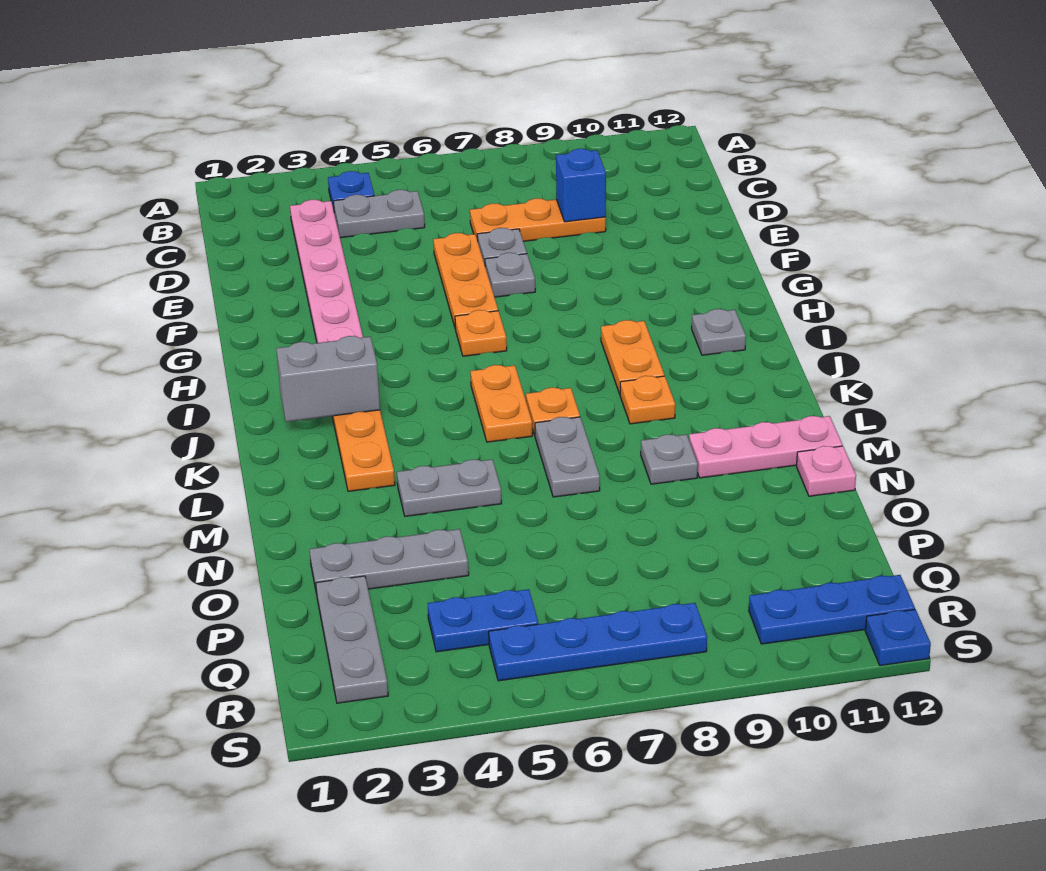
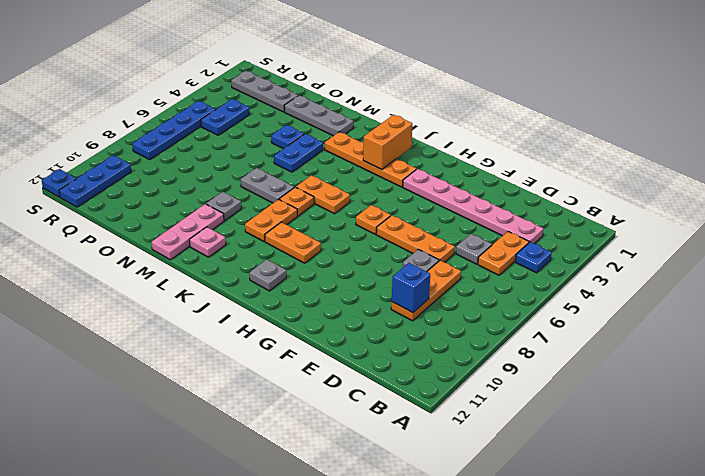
grey 1x2 plate [333,190,425,238] -> orange 1x2 plate [478,231,529,275]
grey 1x1 plate [485,253,535,297] -> grey 1x1 plate moved to [456,234,492,264]
grey 1x2 brick [276,336,380,422] -> orange 1x2 brick [363,115,412,169]
orange 1x1 plate [620,376,675,424] -> orange 1x2 plate [245,199,297,242]
grey 1x2 plate [397,459,501,516] -> blue 1x2 plate [274,134,323,172]
none -> blue 1x1 plate [271,125,304,149]
pink 1x1 plate [797,446,856,496] -> pink 1x1 plate moved to [189,227,226,257]
grey 1x3 plate [310,529,469,594] -> grey 1x3 plate turned to [284,95,353,136]

